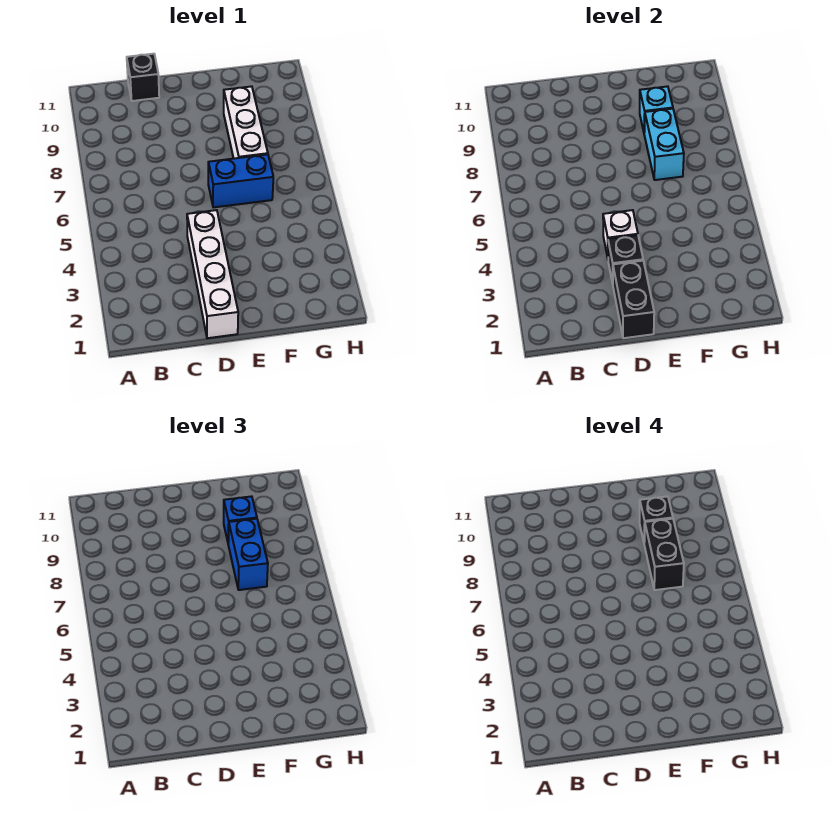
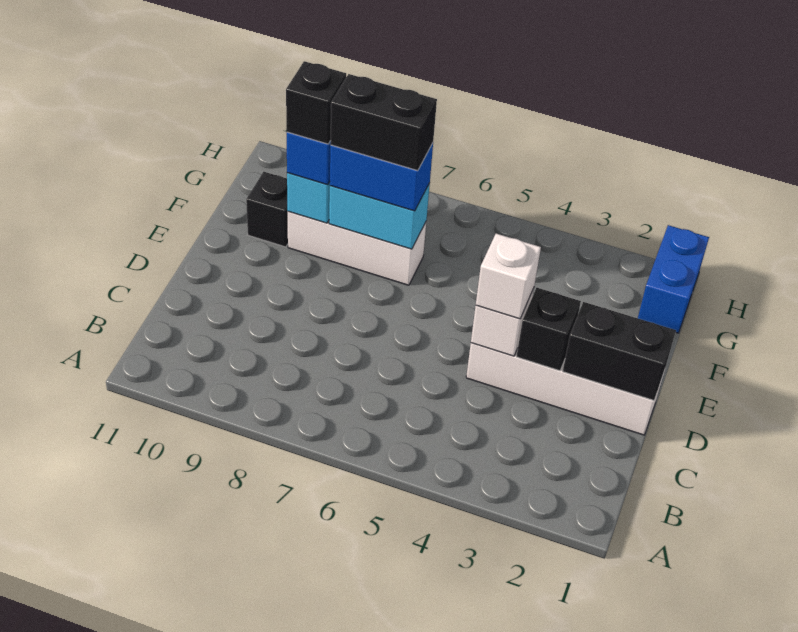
black 1x1 brick [127,54,159,101] -> black 1x1 brick moved to [246,172,288,247]
none -> white 1x1 brick [476,234,541,319]
blue 1x2 brick [208,154,273,207] -> blue 1x2 brick moved to [638,225,709,333]

